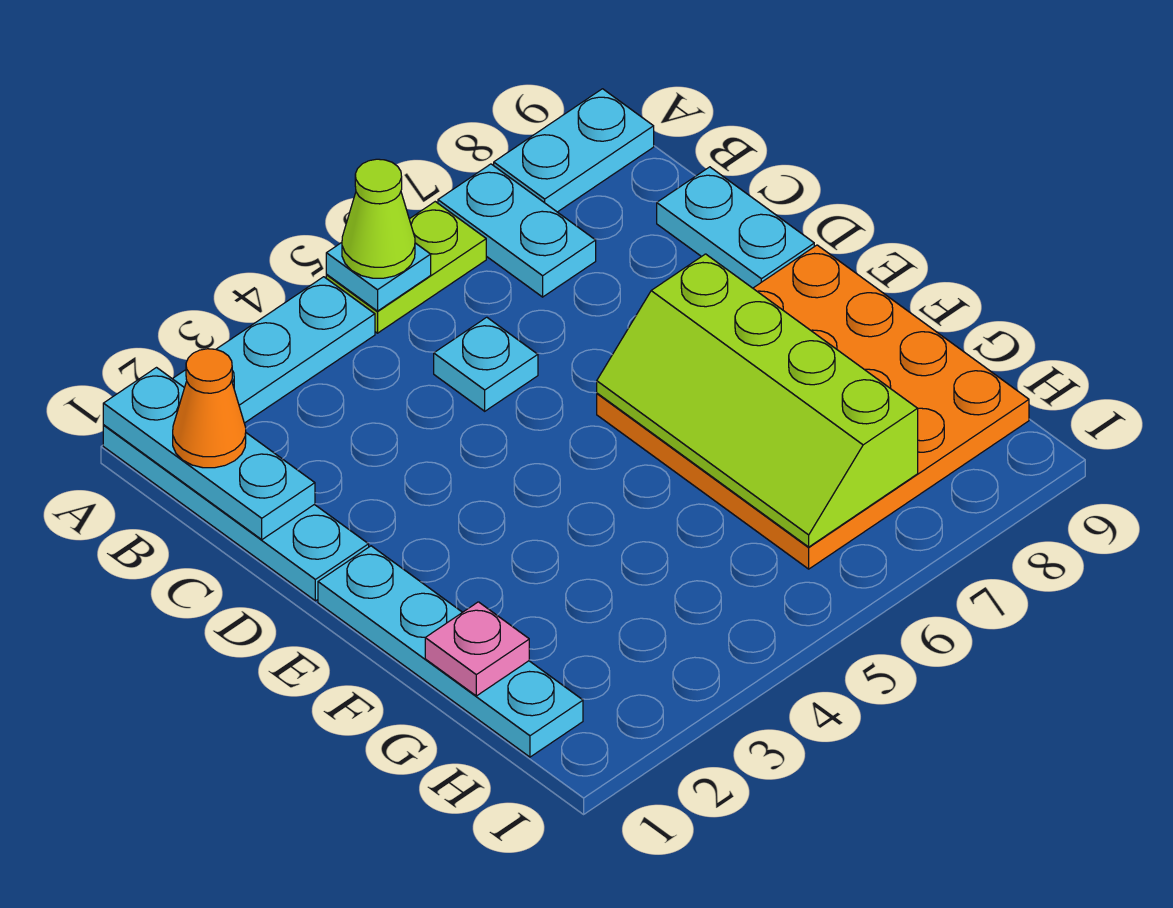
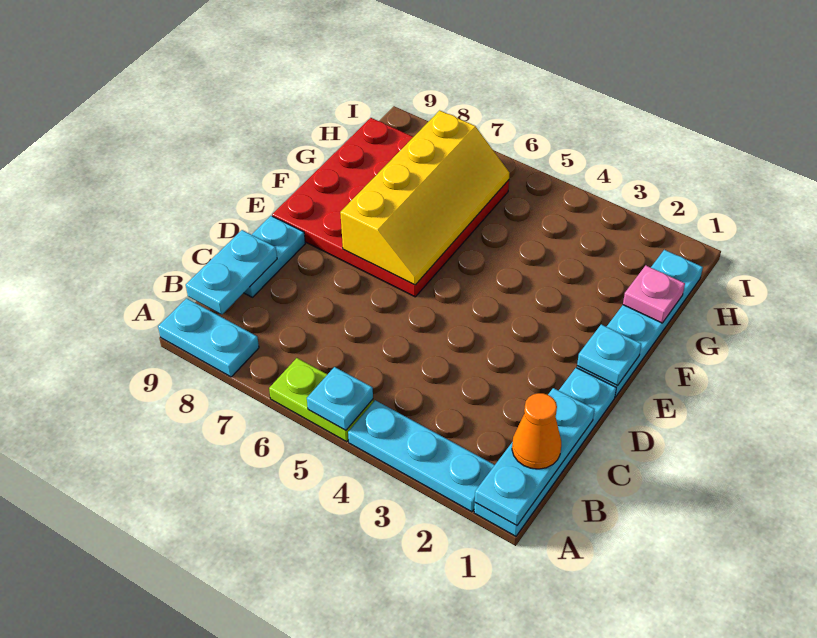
lime 1x1 cone [342,159,415,278] -> none
cyan 1x2 plate [438,164,596,297] -> cyan 1x2 plate moved to [186,230,277,315]
cyan 1x1 plate [434,317,538,411] -> cyan 1x1 plate moved to [577,324,641,386]
orange 4x4 plate [597,245,1029,569] -> red 4x4 plate [272,118,509,297]
lime 2x4 slope [597,254,918,547] -> yellow 2x4 slope [340,110,509,285]

